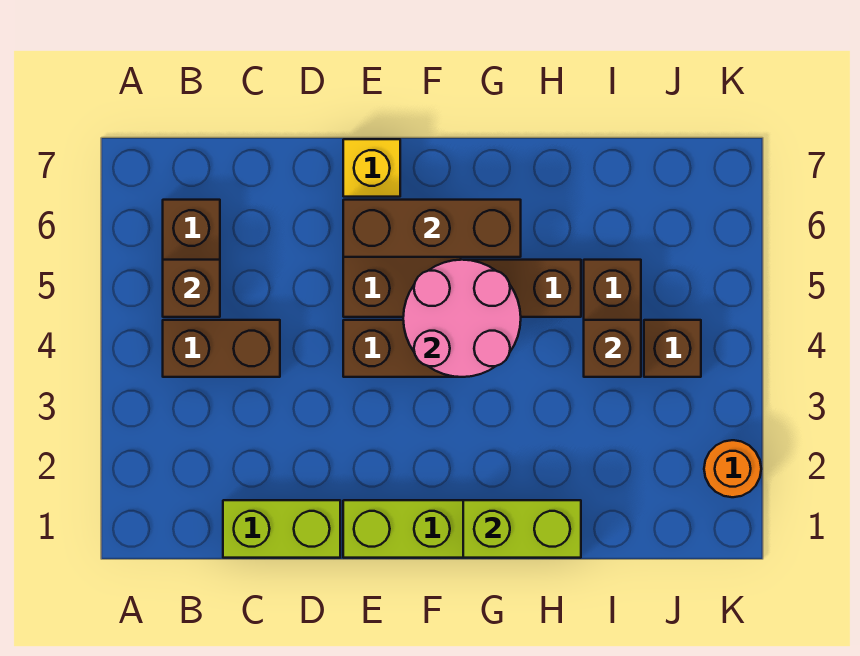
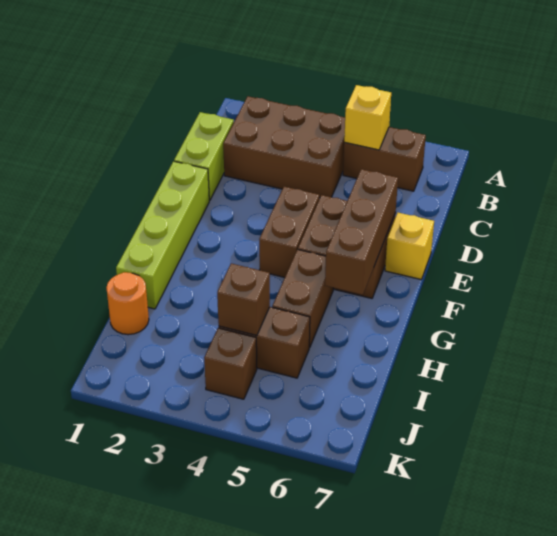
brown 1x2 brick [163,320,280,377] -> brown 2x3 brick [223,96,345,198]
brown 1x1 brick [163,260,220,317] -> yellow 1x1 brick [344,85,391,150]
pink 2x2 round brick [403,260,521,377] -> none
lime 1x2 brick [463,500,581,558] -> none
orange 1x1 round brick [704,440,761,497] -> orange 1x1 round brick moved to [106,272,149,335]

